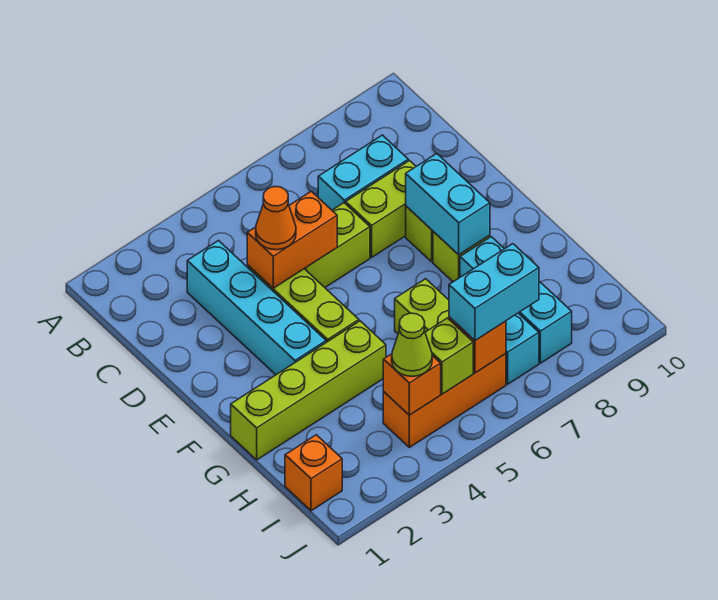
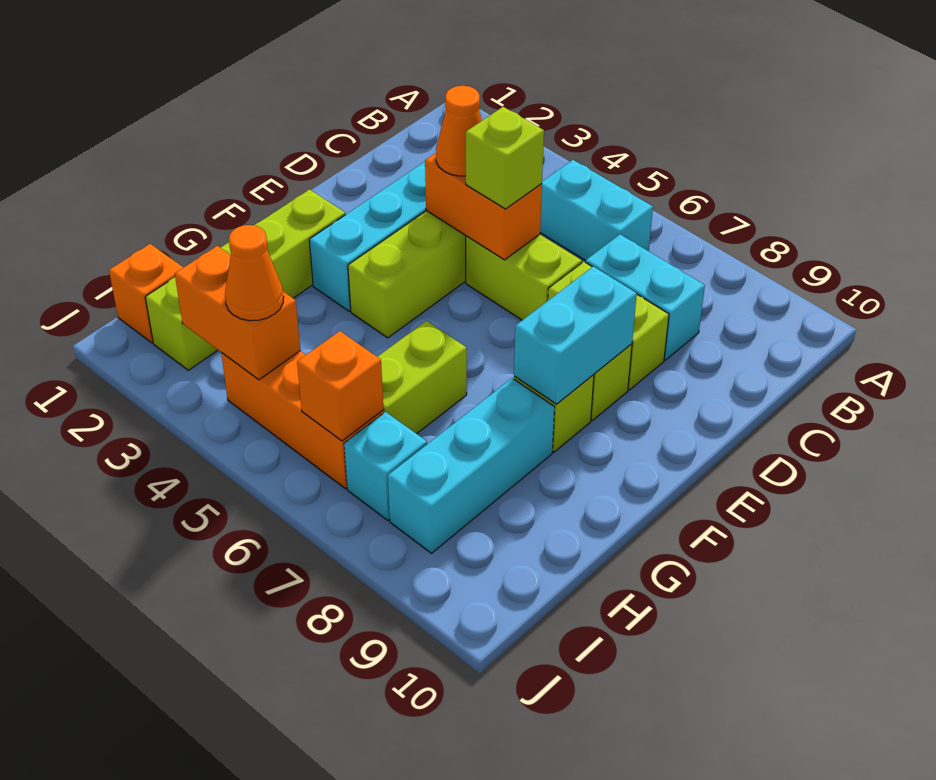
lime 1x4 brick [231,321,386,460] -> lime 1x4 brick turned to [145,189,345,370]
orange 1x1 brick [383,354,441,415] -> orange 1x2 brick [175,246,300,380]
lime 1x1 cone [392,313,432,376] -> orange 1x1 cone [225,225,284,321]
lime 1x1 brick [425,318,473,394] -> lime 1x1 brick moved to [466,107,544,209]
cyan 1x2 brick [449,244,539,341] -> cyan 1x2 brick moved to [540,160,653,261]

